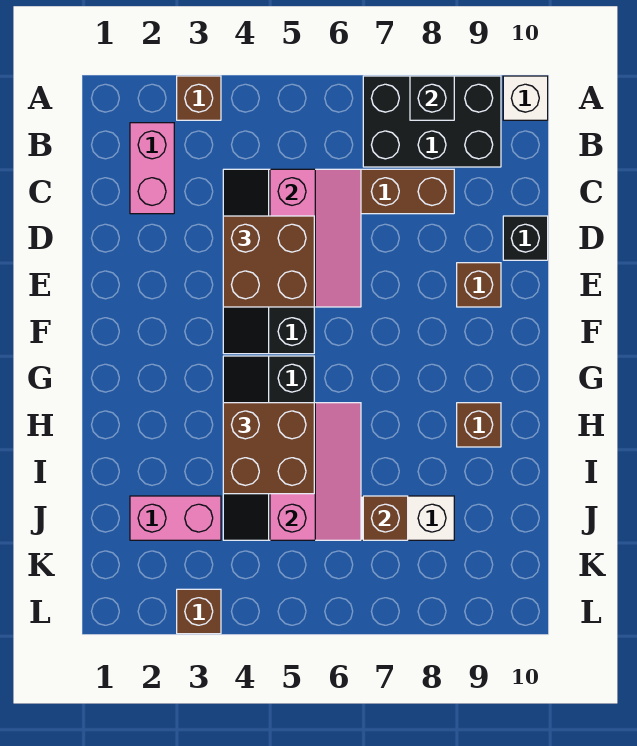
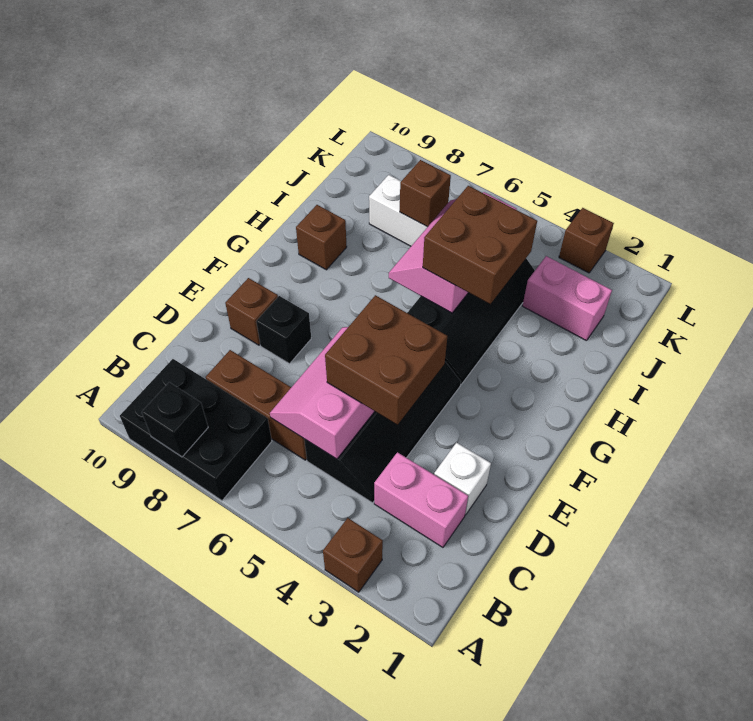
white 1x1 brick [503,76,548,120] -> white 1x1 brick moved to [434,443,491,515]
pink 1x2 brick [130,123,174,214] -> pink 1x2 brick turned to [374,452,468,547]
black 1x1 brick [503,216,548,260] -> black 1x1 brick moved to [256,296,311,364]

